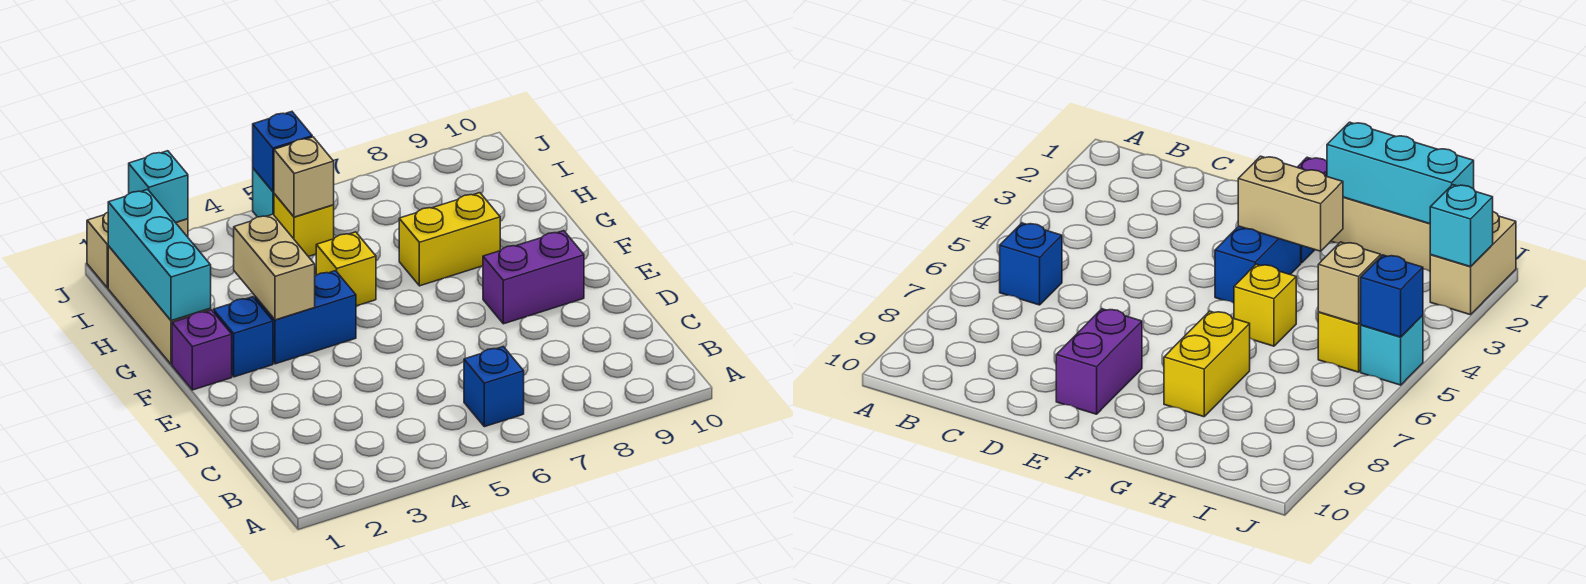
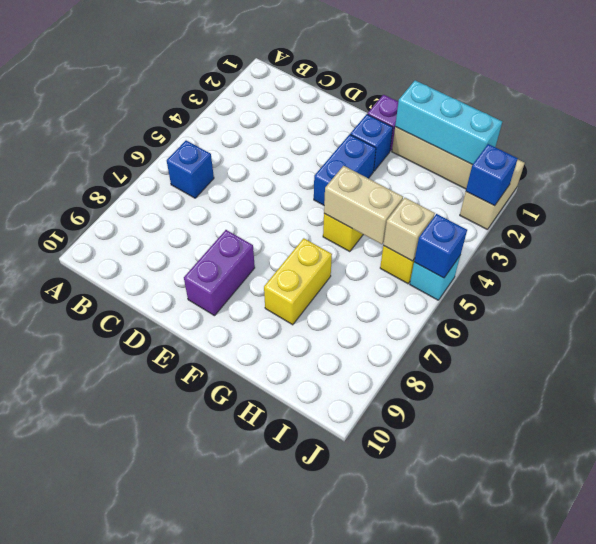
tan 1x2 brick [234,214,315,320] -> tan 1x2 brick moved to [324,166,403,244]
cyan 1x1 brick [129,151,188,223] -> blue 1x1 brick [466,144,518,206]

